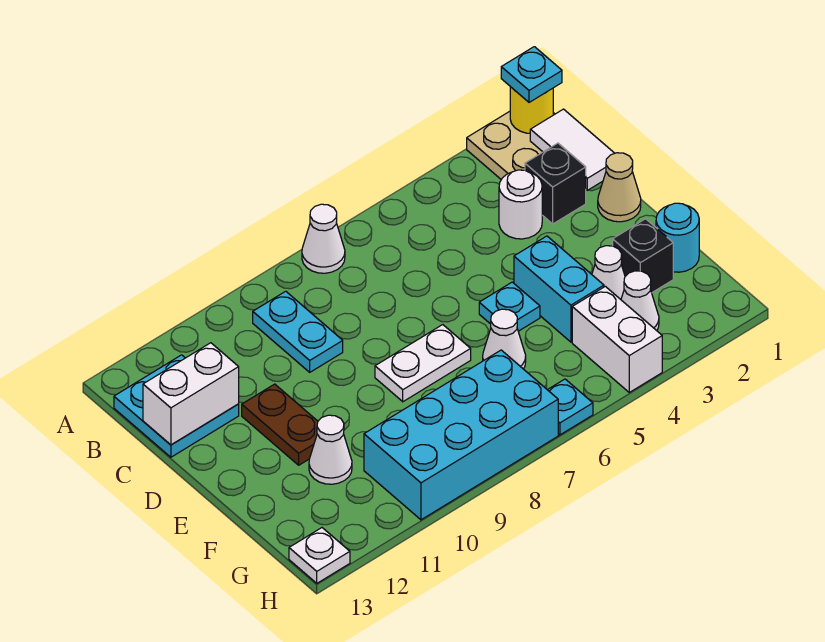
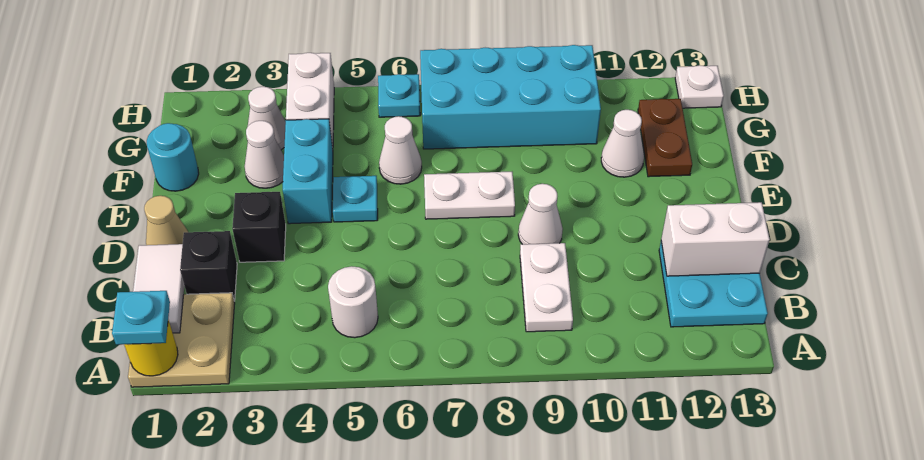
white 1x1 cone [302,204,345,273] -> white 1x1 cone moved to [518,184,563,244]
cyan 1x2 plate [253,291,343,372] -> white 1x2 plate [520,243,573,332]
white 1x1 round brick [499,170,542,239] -> white 1x1 round brick moved to [328,266,378,338]
brown 1x2 plate [242,384,318,465] -> brown 1x2 plate moved to [638,99,692,177]
black 1x1 brick [613,219,673,293] -> black 1x1 brick moved to [232,192,286,262]

